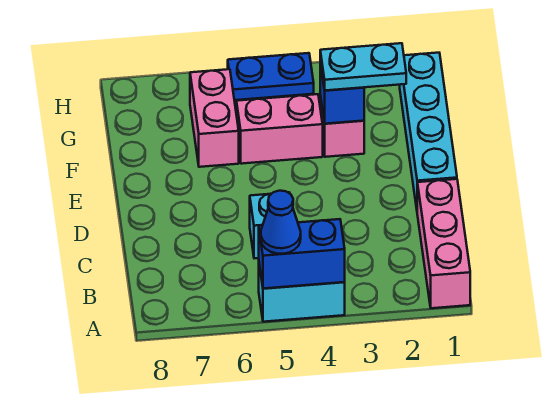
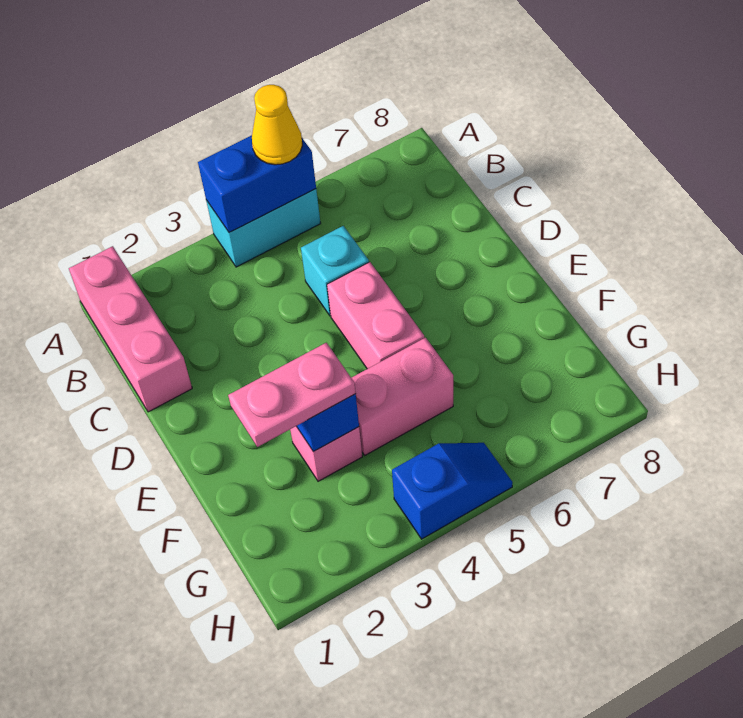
blue 1x1 cone [261,191,301,254] -> yellow 1x1 cone [252,85,302,165]
cyan 1x4 brick [400,53,457,208] -> none
cyan 1x2 plate [320,43,406,91] -> pink 1x2 plate [228,343,356,447]
pink 1x2 brick [190,69,239,167] -> pink 1x2 brick moved to [327,262,424,369]
blue 1x2 plate [228,53,314,100] -> blue 1x2 slope [392,443,512,539]

